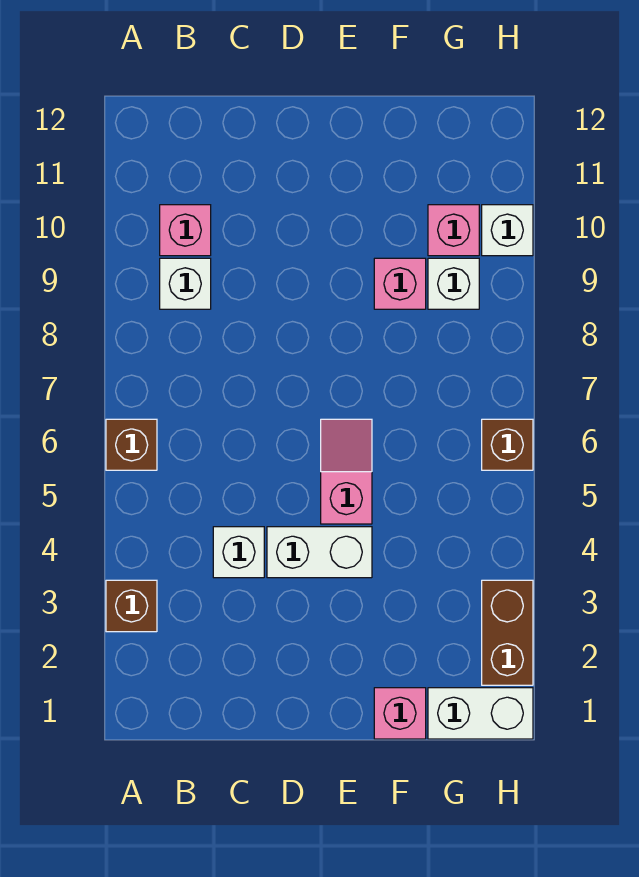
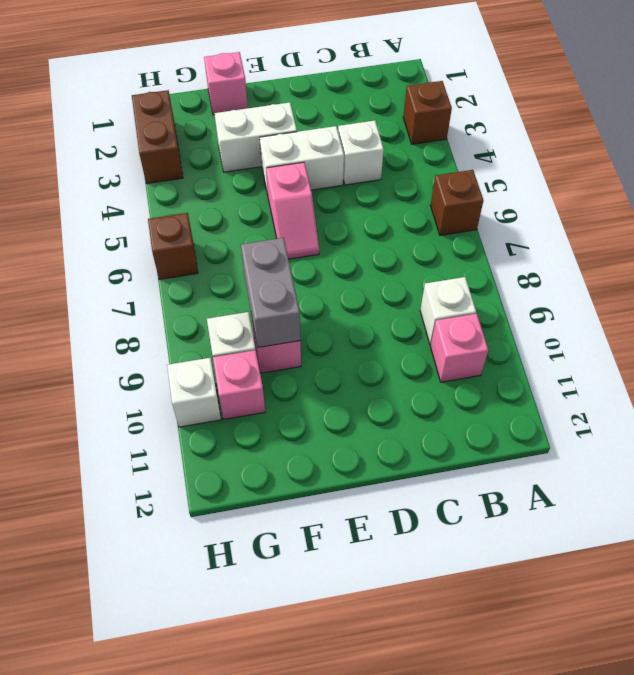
none -> grey 1x2 brick [241,238,301,348]
white 1x2 brick [428,688,533,739] -> white 1x2 brick moved to [214,102,297,172]

